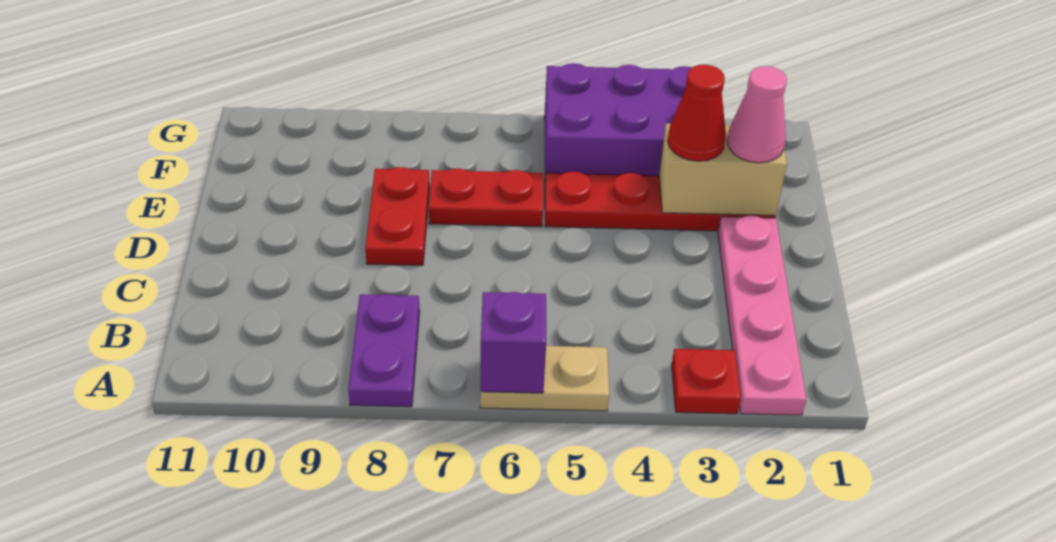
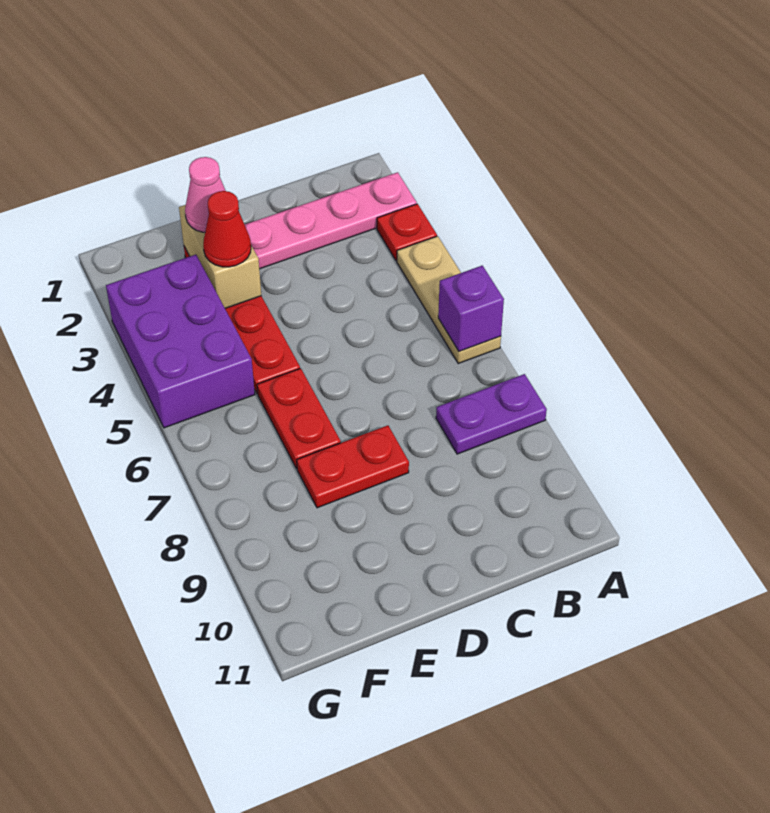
tan 1x2 plate [480,346,609,411] -> tan 1x3 plate [397,236,501,363]

